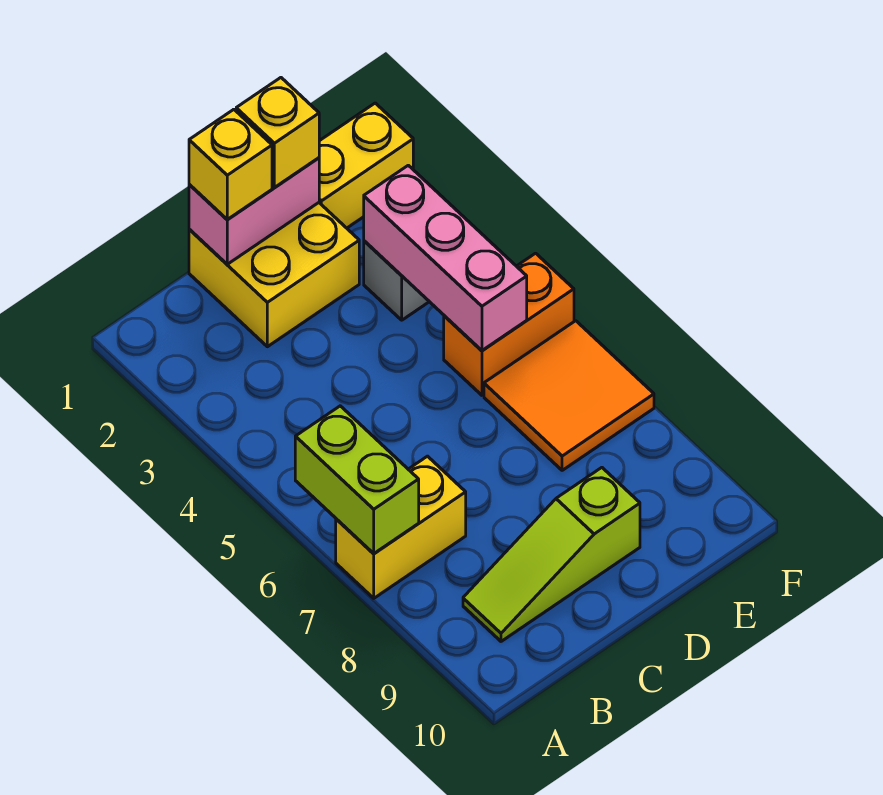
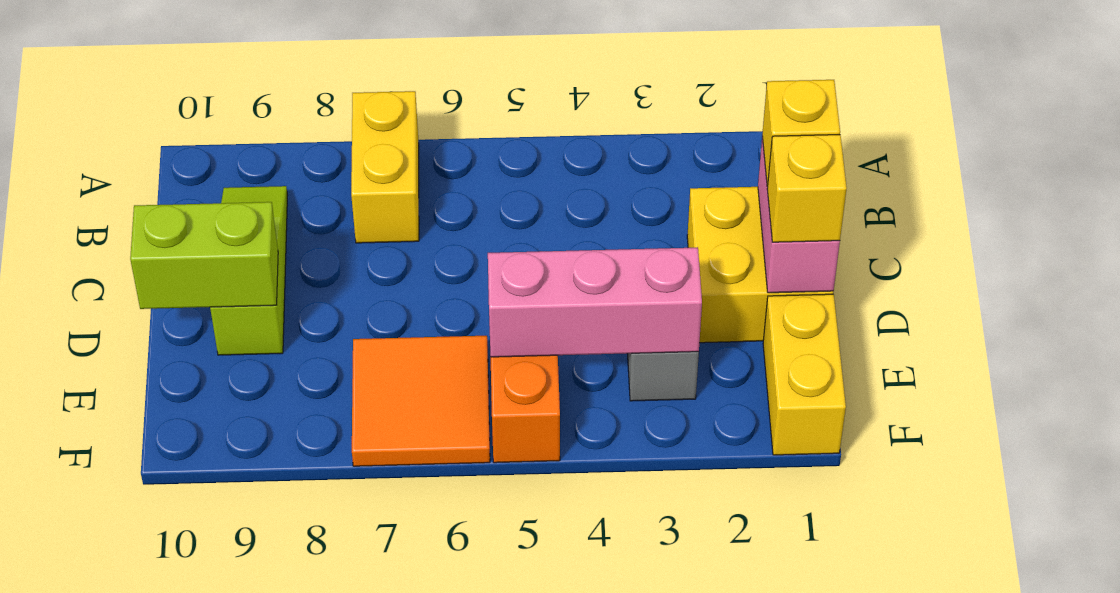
lime 1x2 brick [295,406,419,554] -> lime 1x2 brick moved to [130,202,278,309]

